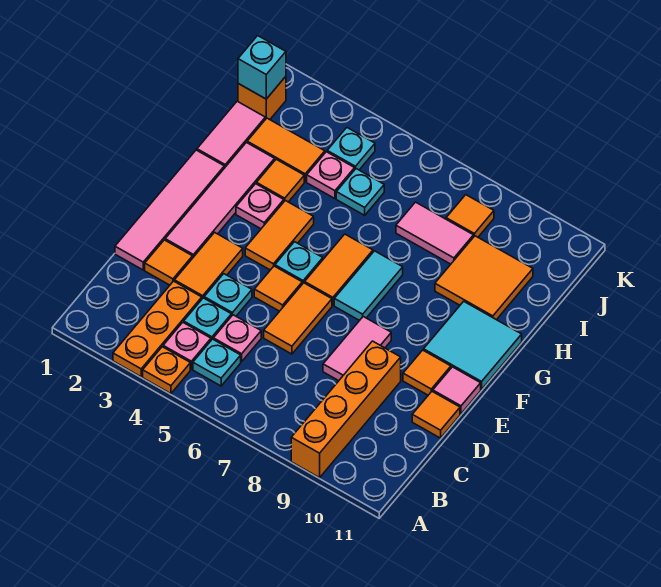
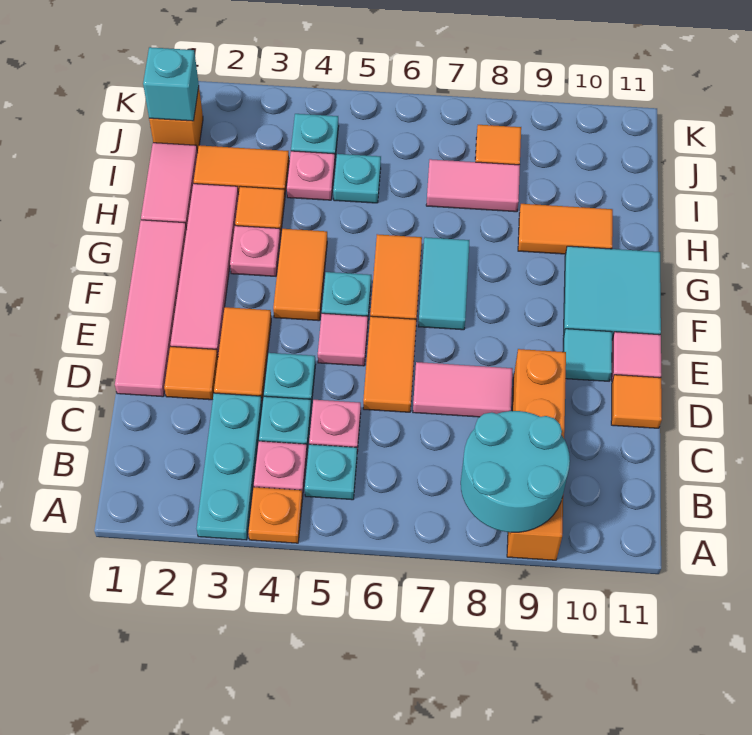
orange 1x3 plate [113,281,202,377] -> cyan 1x3 plate [197,393,262,540]
none -> cyan 2x2 round brick [461,411,570,532]
pink 1x2 tile [323,317,391,381] -> pink 1x2 tile turned to [413,362,513,417]
orange 1x1 tile [254,266,302,311] -> pink 1x1 tile [318,313,368,366]
orange 1x1 tile [403,350,451,395] -> cyan 1x1 tile [563,329,612,381]
orange 2x2 tile [435,236,533,320] -> orange 1x2 tile [518,204,613,254]

